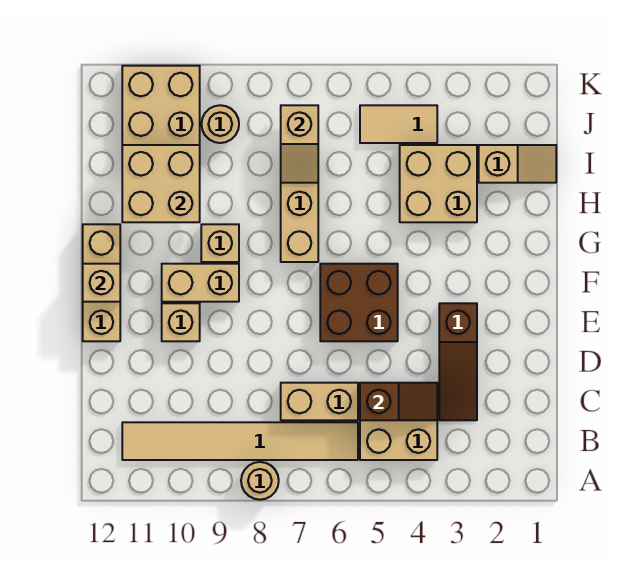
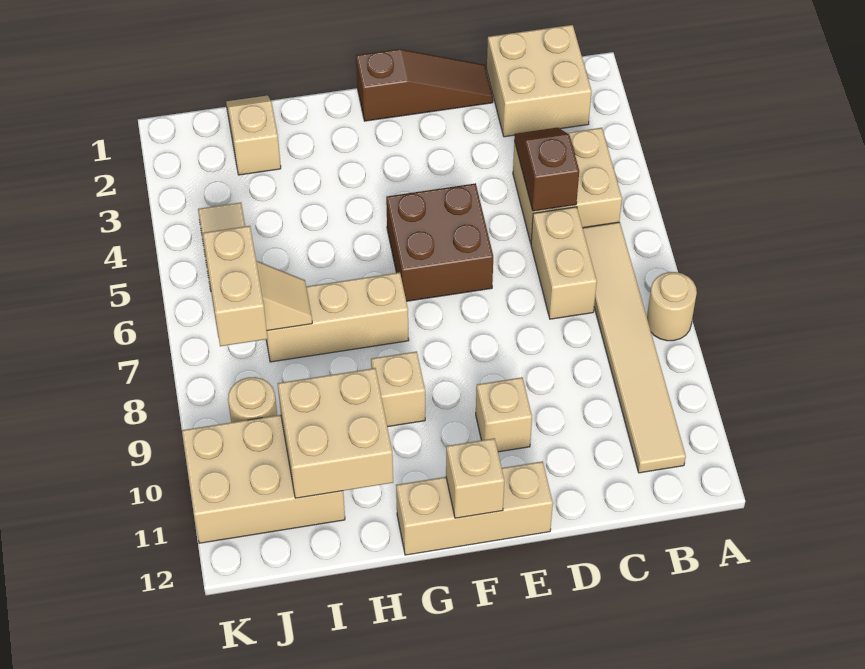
brown 1x3 slope [439,303,477,420] -> brown 1x3 slope moved to [356,49,493,121]
tan 1x2 brick [162,264,239,302] -> tan 1x2 brick moved to [203,226,268,346]
tan 2x2 brick [400,145,477,222] -> tan 2x2 brick moved to [487,25,592,137]

